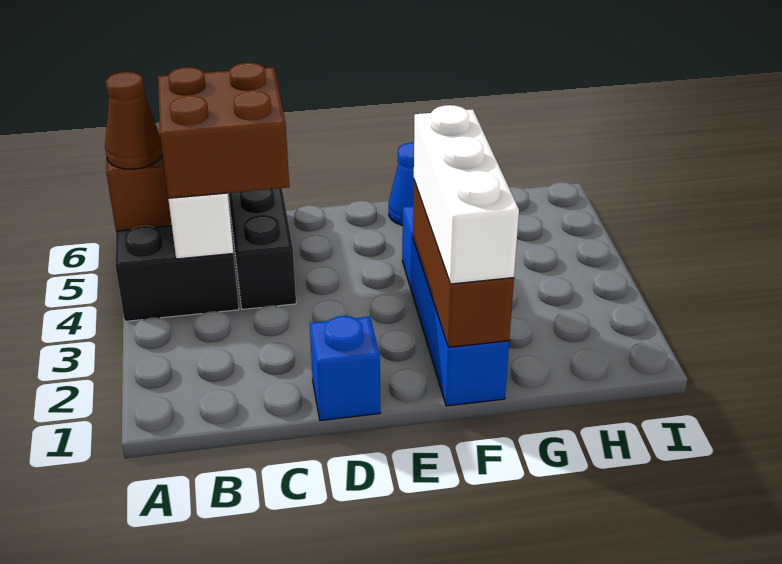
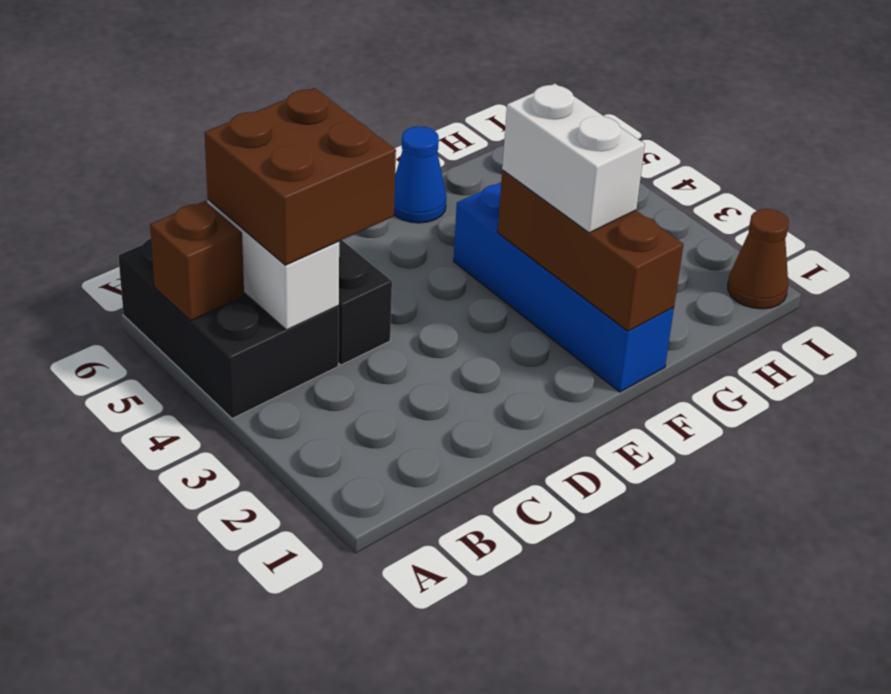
brown 1x1 cone [105,72,163,169] -> brown 1x1 cone moved to [728,209,789,309]
blue 1x1 brick [310,316,380,420] -> none
white 1x3 brick [414,105,519,284] -> white 1x2 brick [502,84,645,233]

